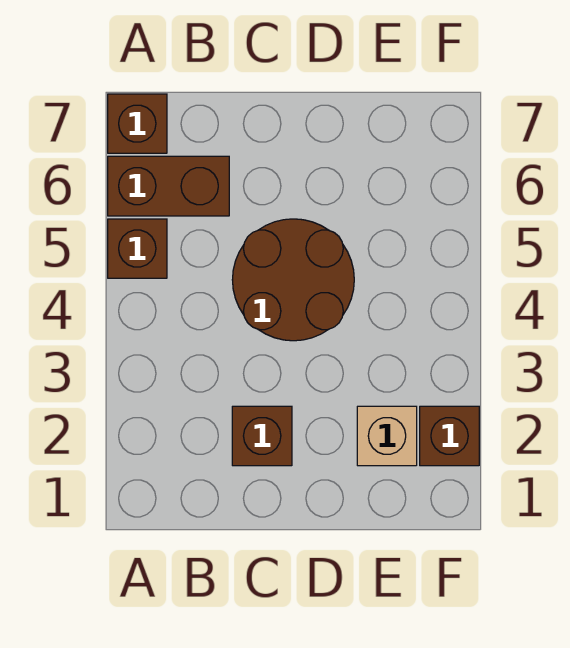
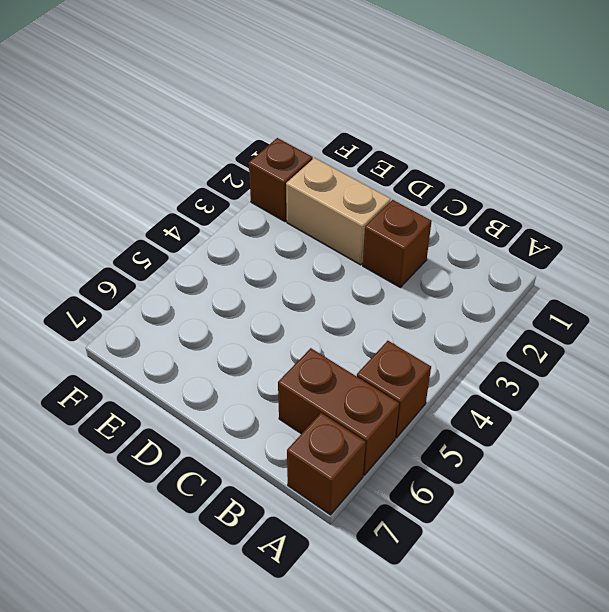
brown 2x2 round brick [232,219,354,341] -> none
tan 1x1 brick [357,406,417,466] -> tan 1x2 brick [286,158,391,265]

